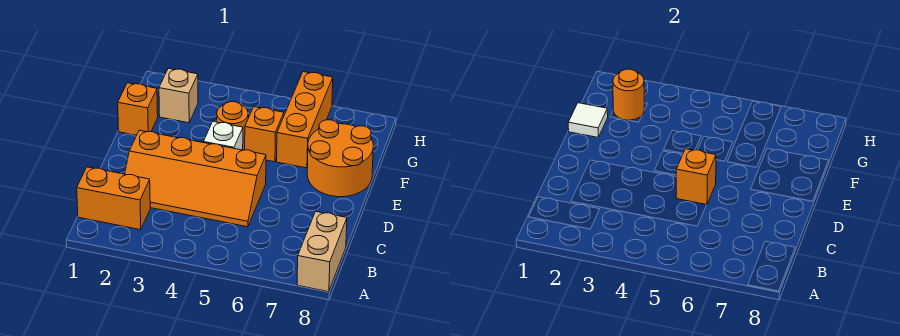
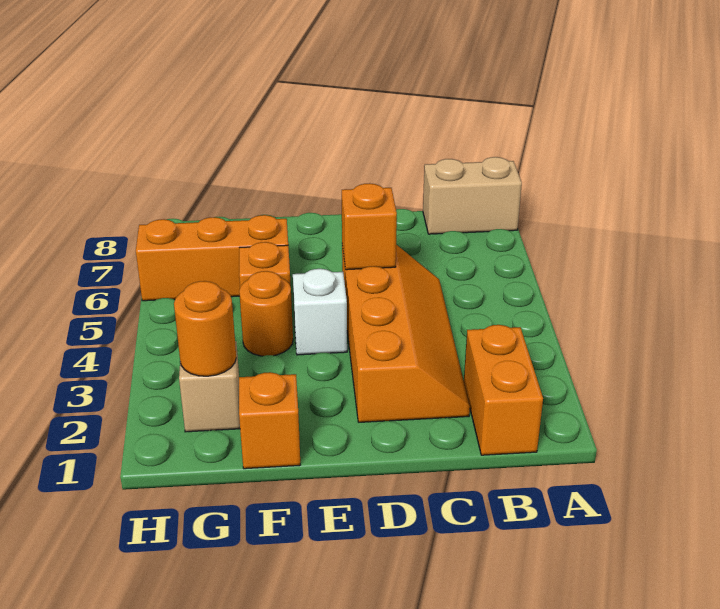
orange 2x2 round brick [307,120,373,197] -> none
white 1x1 tile [568,103,608,137] -> none

